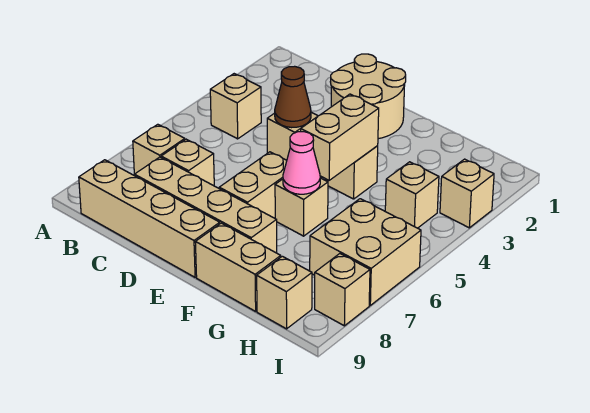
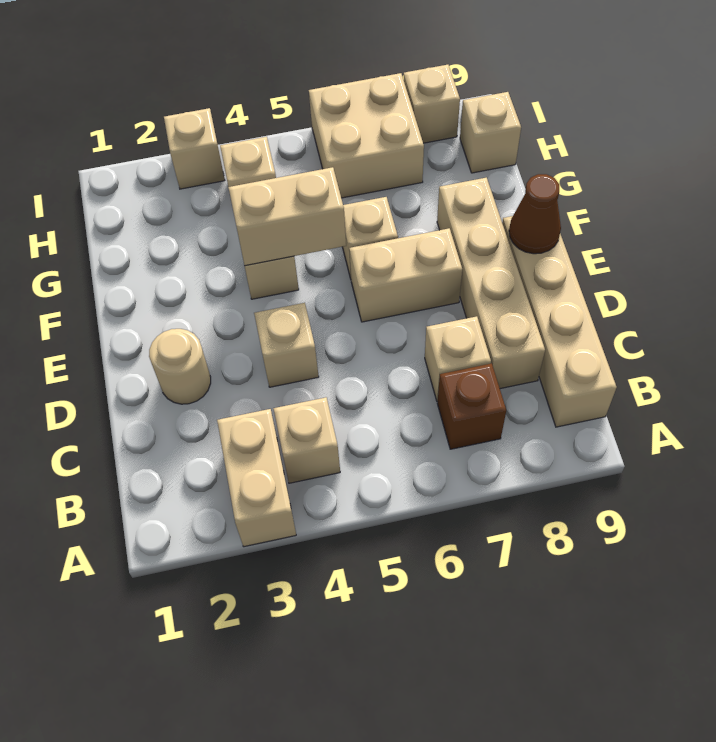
tan 1x1 brick [133,124,185,174] -> brown 1x1 brick [437,363,506,449]
tan 2x2 round brick [330,54,406,139] -> tan 1x1 round brick [149,329,211,404]
brown 1x1 cone [275,66,311,128] -> brown 1x1 cone moved to [509,174,561,254]
pink 1x1 cone [283,132,320,194] -> none
tan 1x2 brick [195,223,281,311] -> tan 1x2 brick moved to [217,409,296,547]

